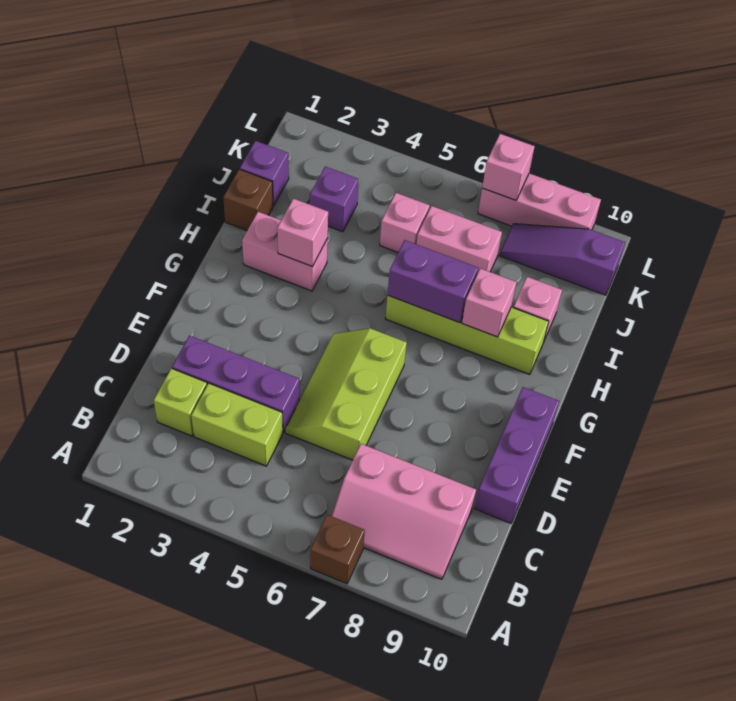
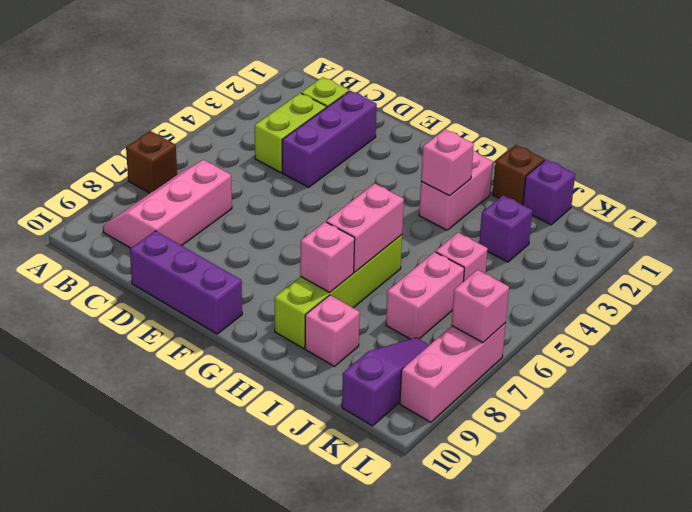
lime 2x3 slope [285,328,407,460] -> none
purple 1x2 brick [388,240,478,323] -> pink 1x2 brick [326,183,404,272]

